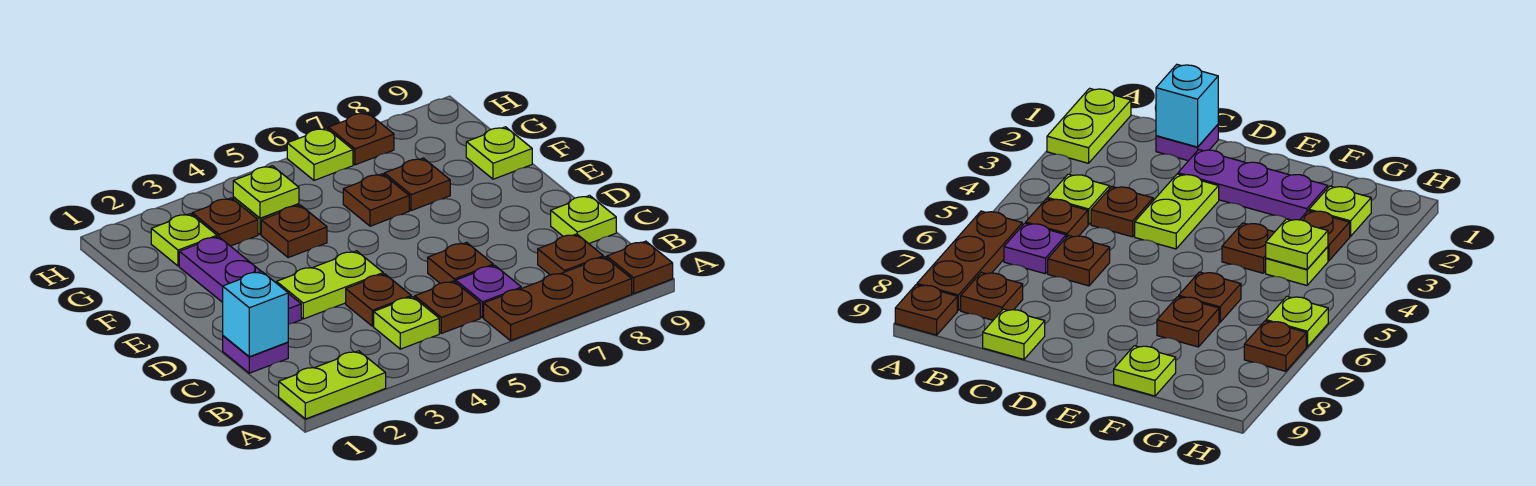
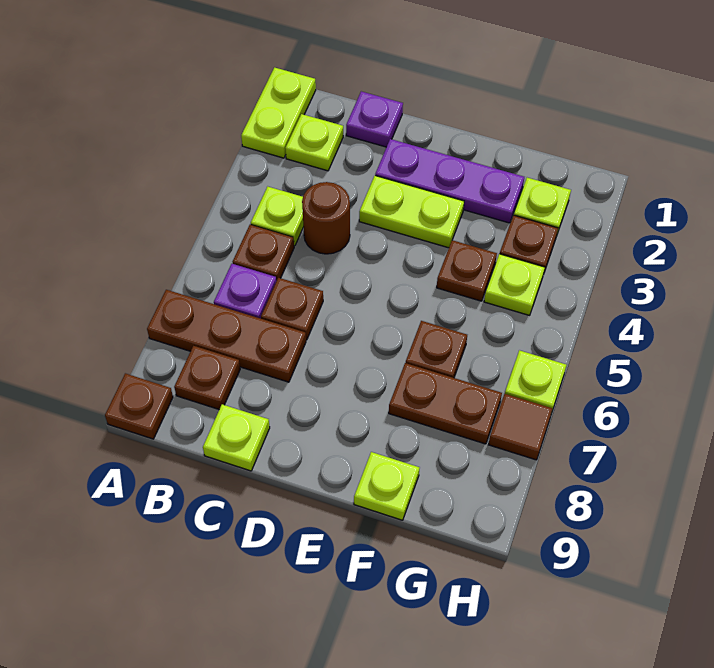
brown 1x3 plate [484,257,632,341] -> brown 1x3 plate turned to [147,290,306,382]
cyan 1x1 brick [223,271,288,357] -> none
brown 1x1 plate [346,274,411,326] -> brown 1x1 round brick [302,182,350,254]
lime 1x2 plate [277,251,383,319] -> lime 1x2 plate turned to [359,176,464,248]
brown 1x1 plate [384,158,450,211] -> brown 1x2 plate [389,363,502,444]
lime 1x1 plate [233,166,299,218] -> lime 1x1 plate moved to [285,114,343,171]
brown 1x1 plate [328,112,394,165] -> brown 1x1 tile [489,394,553,460]

